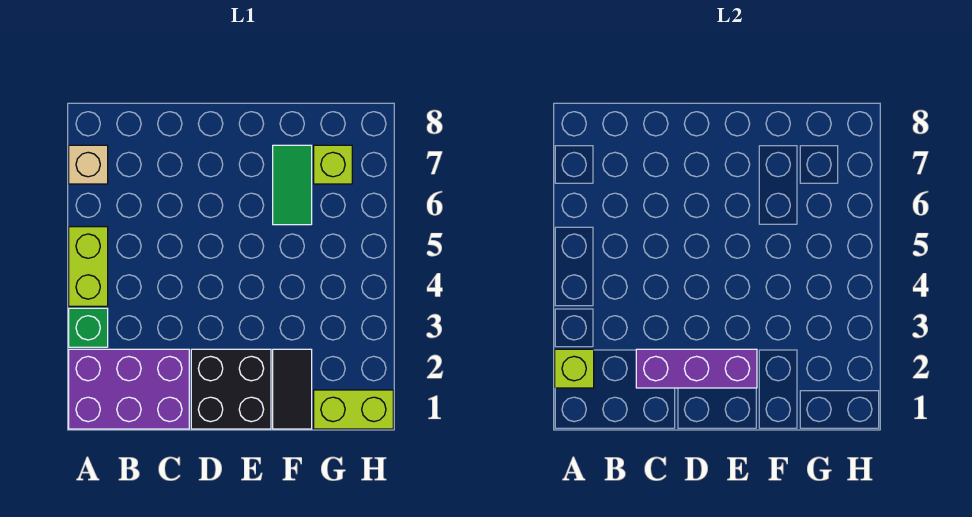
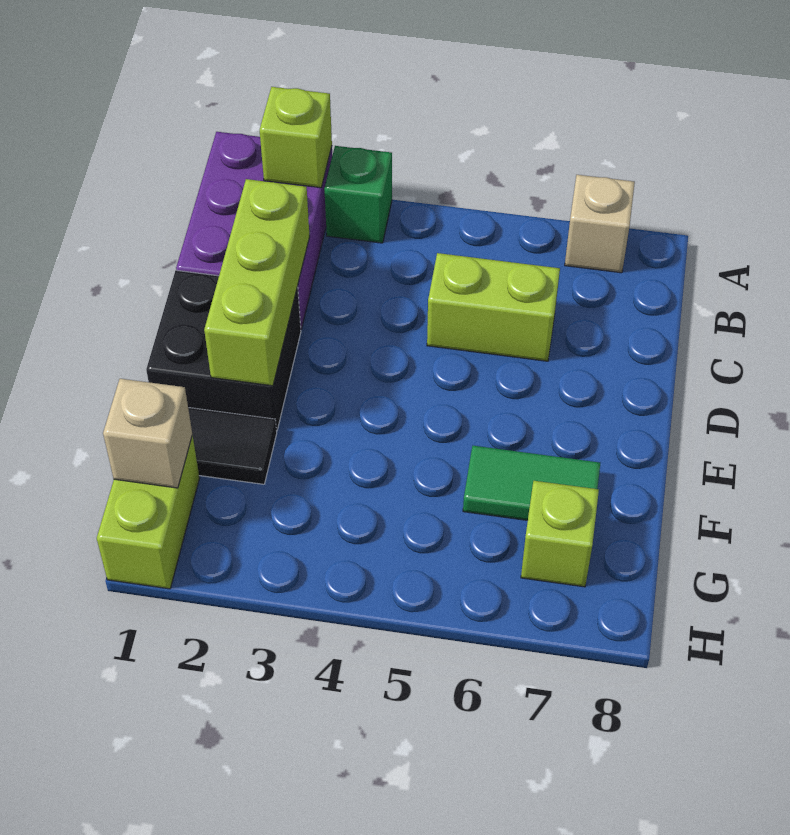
lime 1x2 brick [69,227,108,306] -> lime 1x2 brick moved to [427,253,560,361]
purple 1x3 brick [636,349,757,388] -> lime 1x3 brick [204,179,310,386]
none -> tan 1x1 brick [103,379,192,488]

